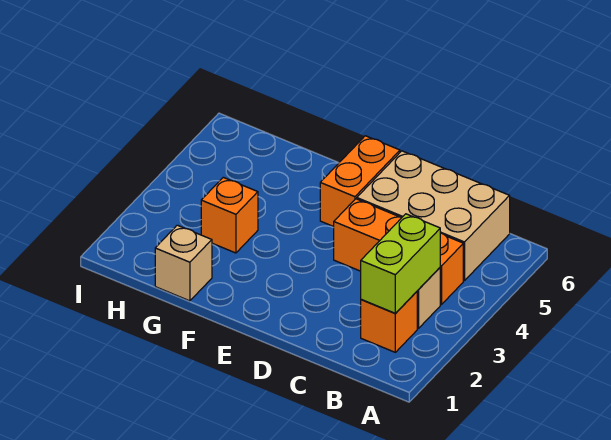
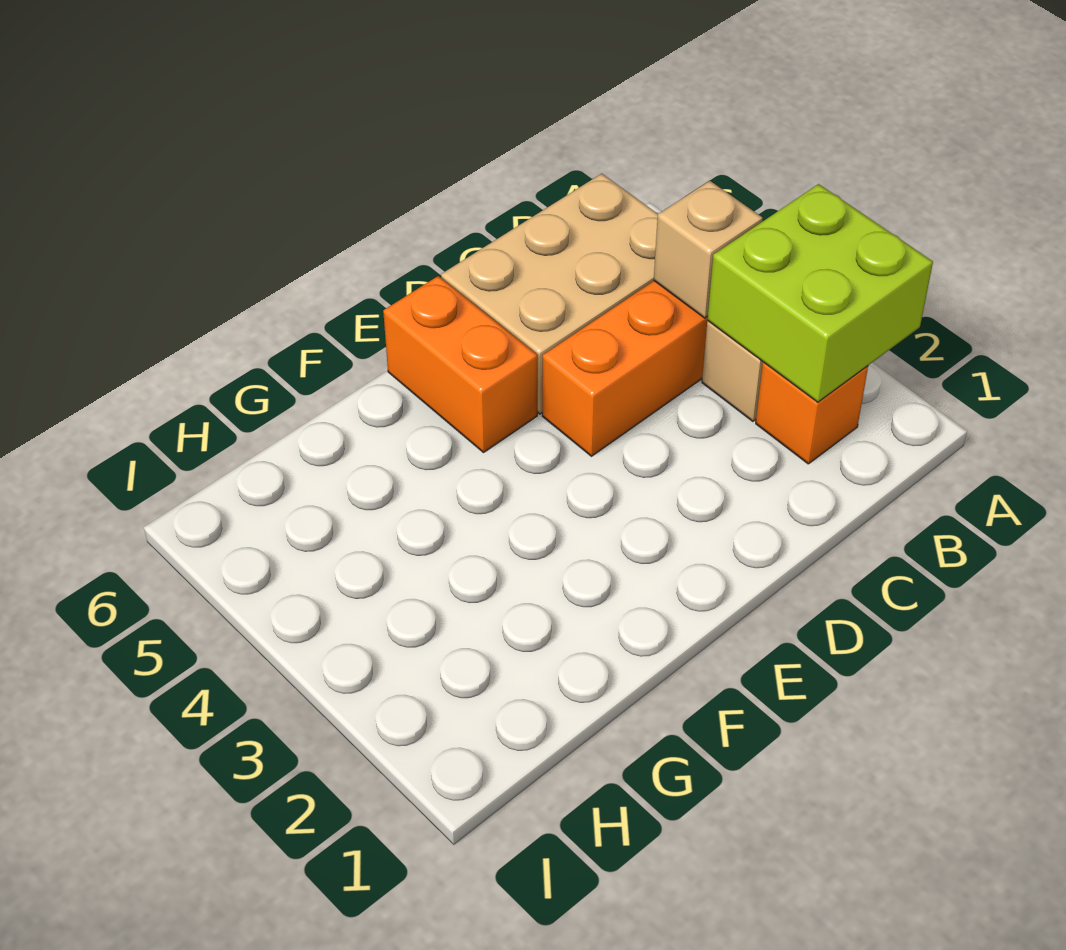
lime 1x2 brick [361,214,440,313] -> lime 2x2 brick [707,184,933,402]
tan 1x1 brick [155,225,212,301] -> tan 1x1 brick moved to [654,181,763,318]
orange 1x1 brick [201,177,258,253] -> none

